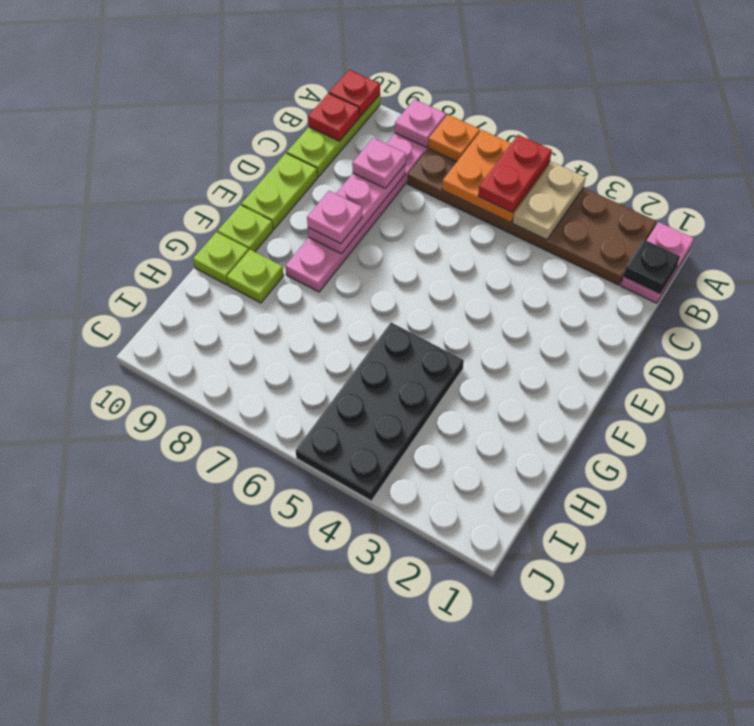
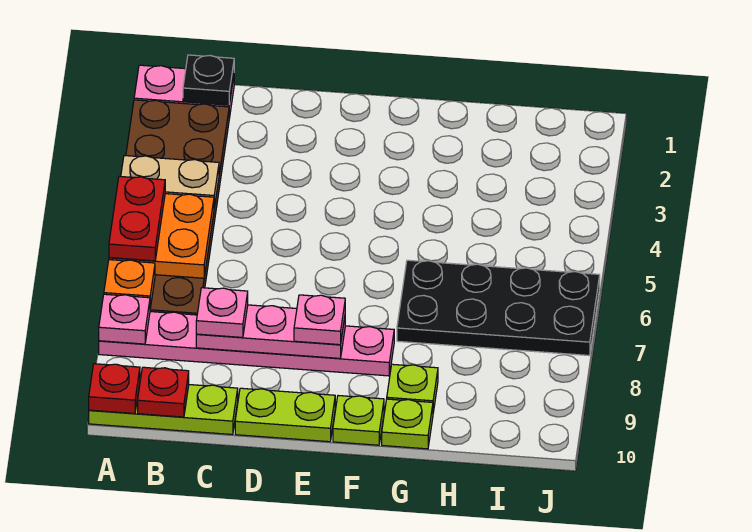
red 1x2 plate [478,135,552,212] -> red 1x2 plate turned to [109,176,165,261]
black 2x4 plate [296,323,464,501] -> black 2x4 plate moved to [397,260,600,356]

